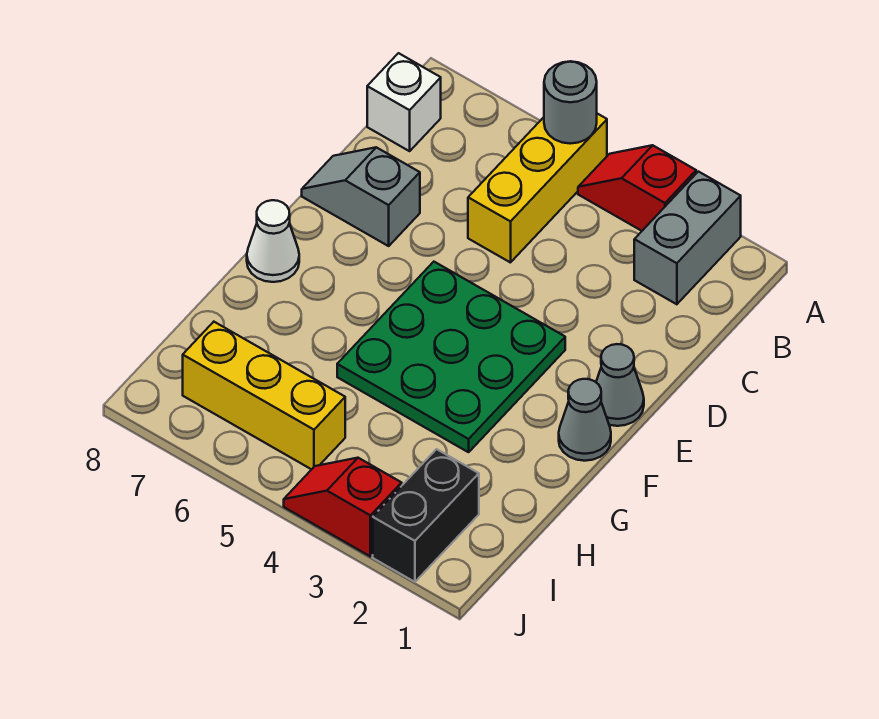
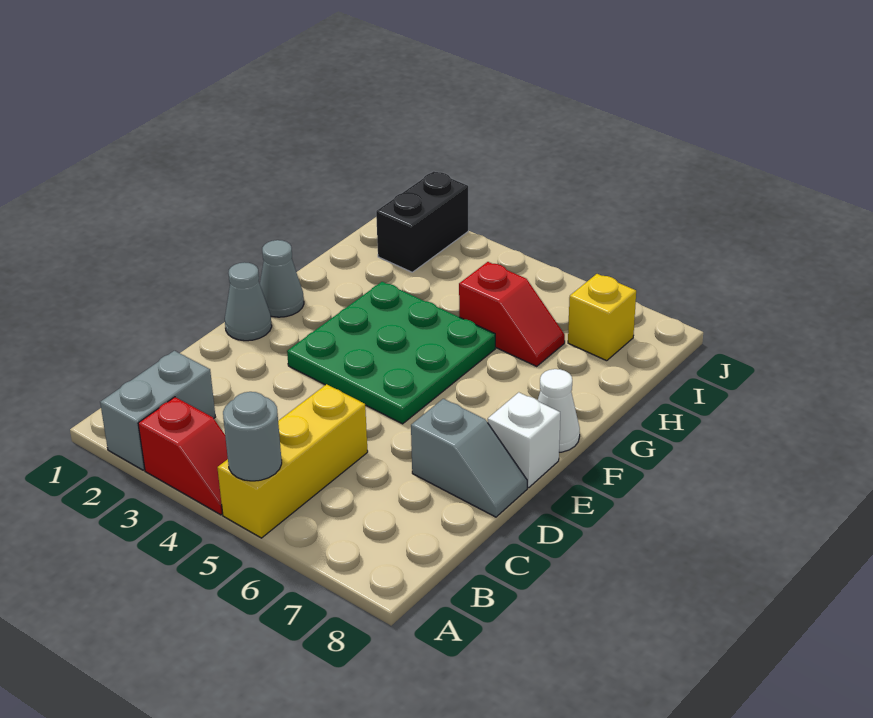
white 1x1 brick [367,53,441,151] -> white 1x1 brick moved to [488,392,560,488]
yellow 1x3 brick [183,322,345,469] -> yellow 1x1 brick [568,274,636,361]
red 1x2 slope [284,458,402,556] -> red 1x2 slope moved to [459,262,565,366]

